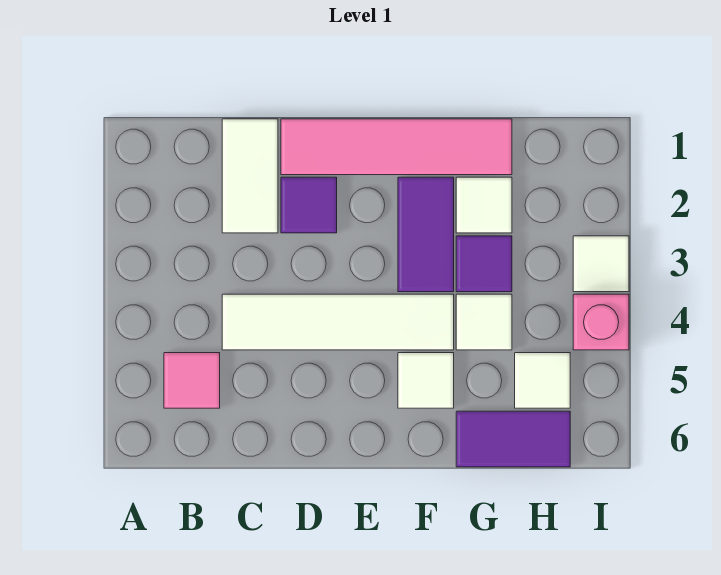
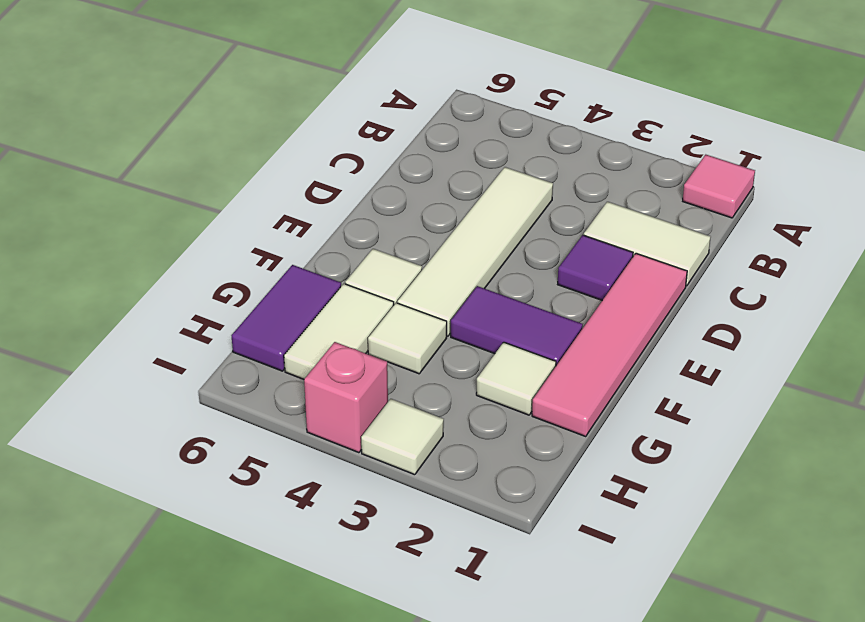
pink 1x1 tile [164,353,220,408] -> pink 1x1 tile moved to [683,155,755,218]
purple 1x1 tile [456,236,512,292] -> none
white 1x1 tile [515,353,570,408] -> white 1x2 tile [284,284,394,379]

